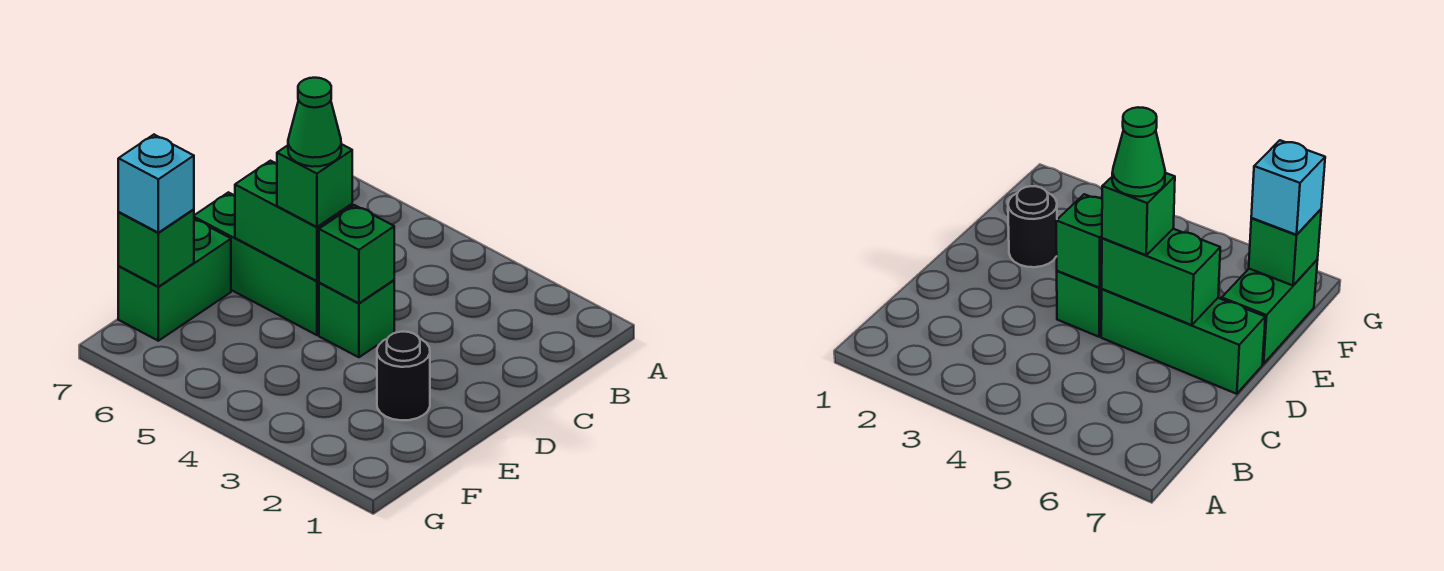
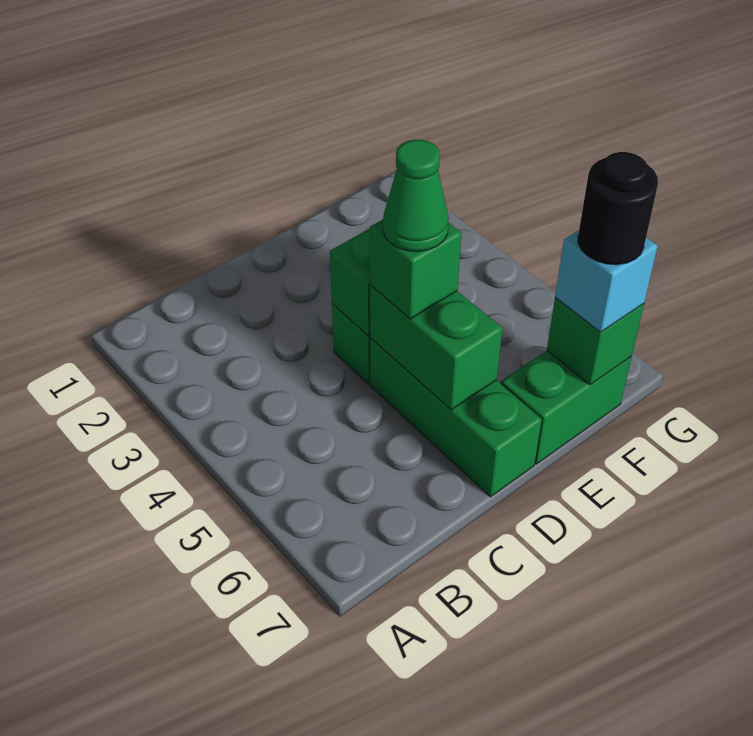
black 1x1 round brick [377,332,430,420] -> black 1x1 round brick moved to [578,152,658,265]

